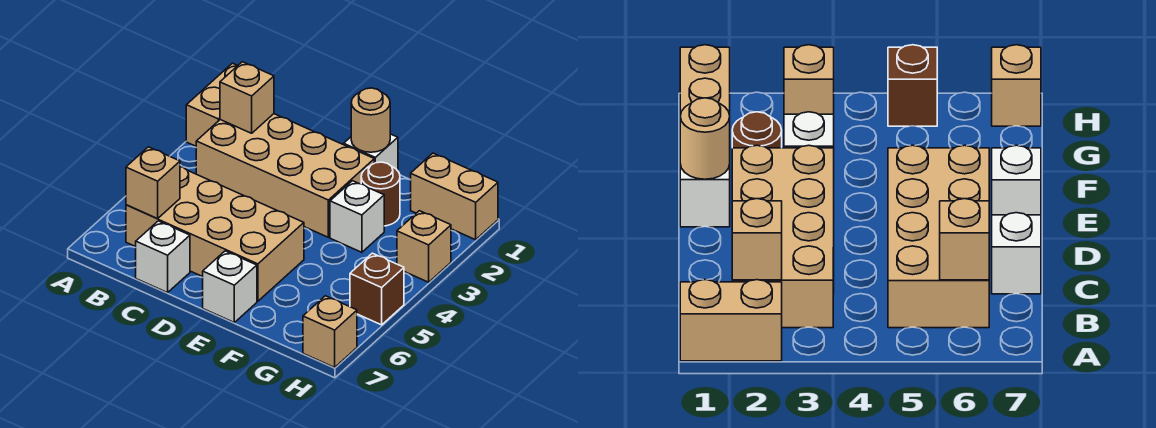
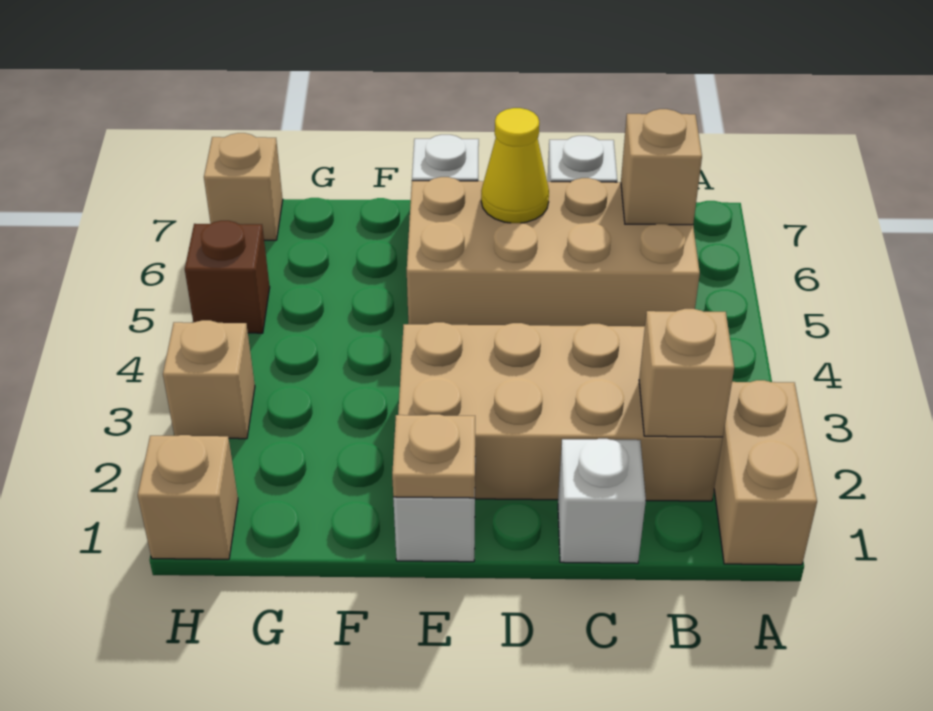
none -> yellow 1x1 cone [481,108,549,223]
tan 1x1 round brick [351,88,390,152] -> tan 1x1 plate [392,414,475,498]
brown 1x1 round brick [361,162,400,226] -> none
white 1x1 brick [330,181,384,252] -> white 1x1 brick moved to [558,439,646,563]
tan 1x2 brick [411,153,498,240] -> tan 1x1 brick [138,435,238,559]

